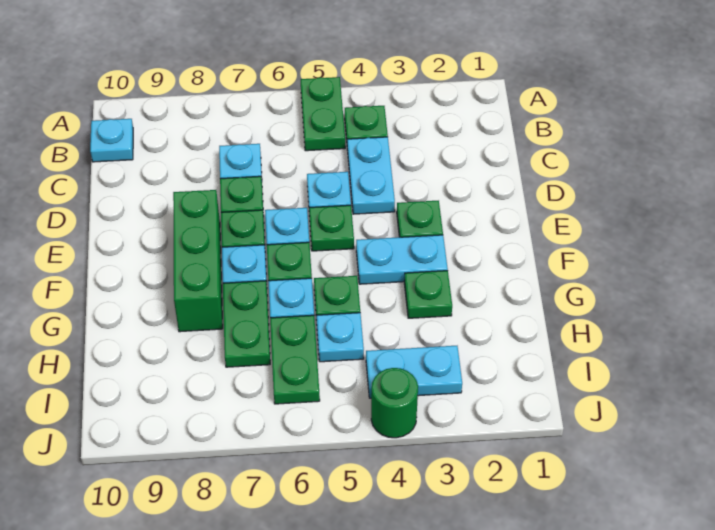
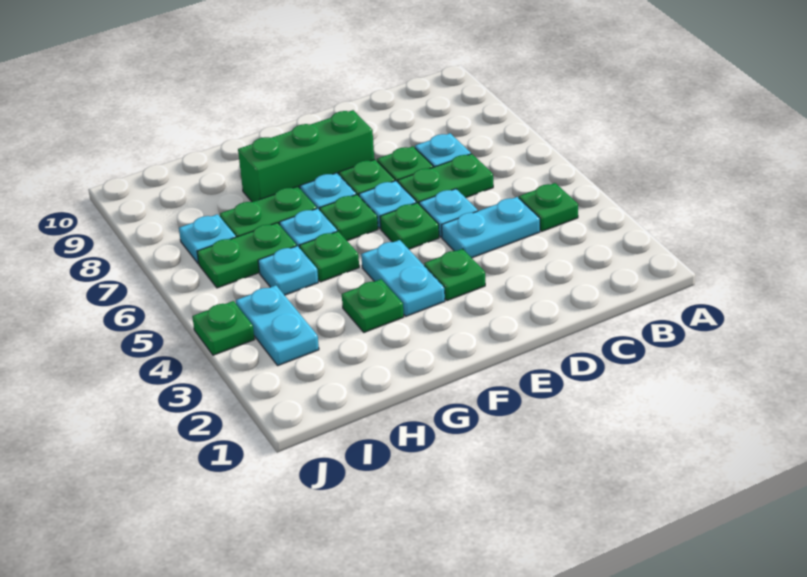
green 1x2 plate [301,77,345,151] -> green 1x2 plate moved to [398,154,493,204]
cyan 1x1 plate [90,119,133,162] -> cyan 1x1 plate moved to [179,214,236,264]
green 1x1 round brick [371,368,418,438] -> green 1x1 plate [192,301,255,355]

